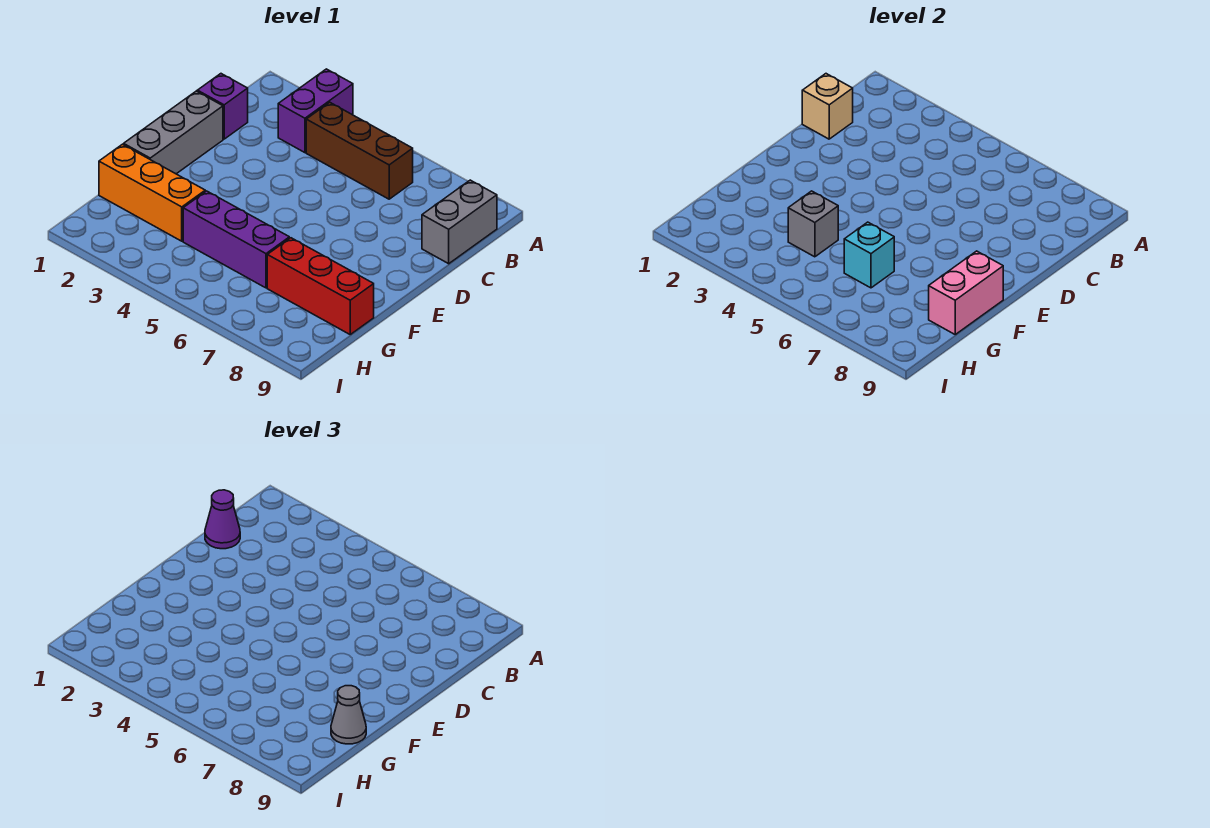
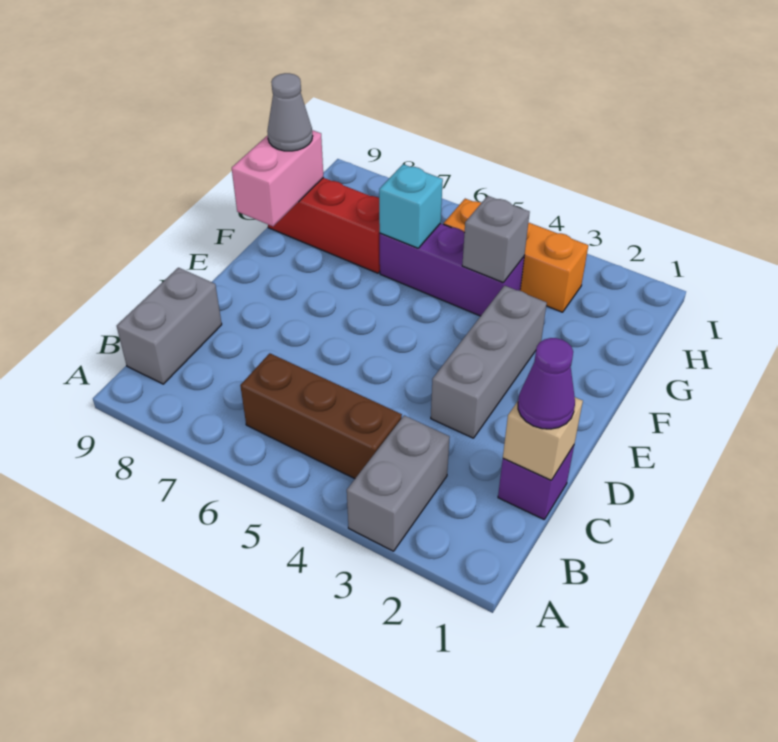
purple 1x2 brick [278,69,353,153] -> grey 1x2 brick [347,415,450,551]
grey 1x3 brick [124,91,223,174] -> grey 1x3 brick moved to [431,286,547,438]
orange 1x3 brick [99,144,205,241] -> orange 1x3 brick moved to [444,199,588,312]

